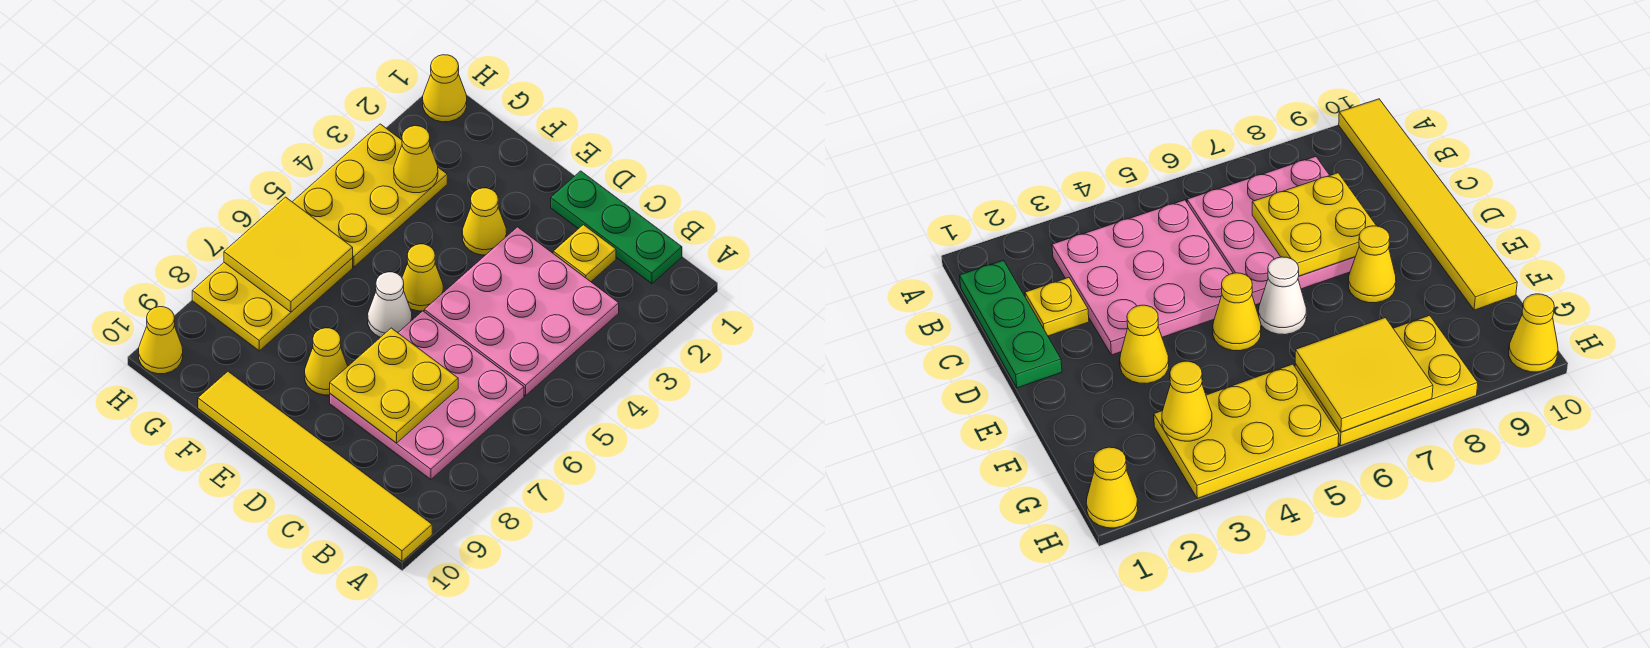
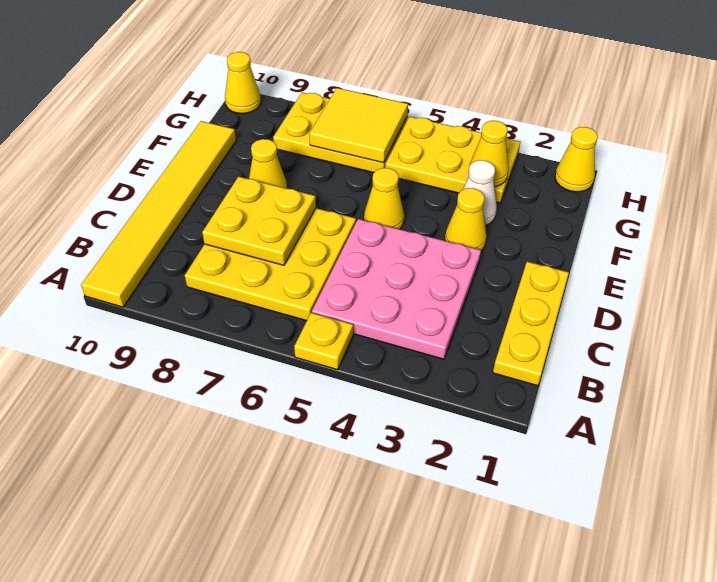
green 1x3 plate [551,171,682,284] -> yellow 1x3 plate [493,262,569,386]
pink 3x3 plate [330,311,524,479] -> yellow 3x3 plate [185,208,356,321]
yellow 1x1 plate [553,225,616,282] -> yellow 1x1 plate moved to [294,313,353,370]
white 1x1 cone [368,272,412,337] -> white 1x1 cone moved to [463,160,497,225]

